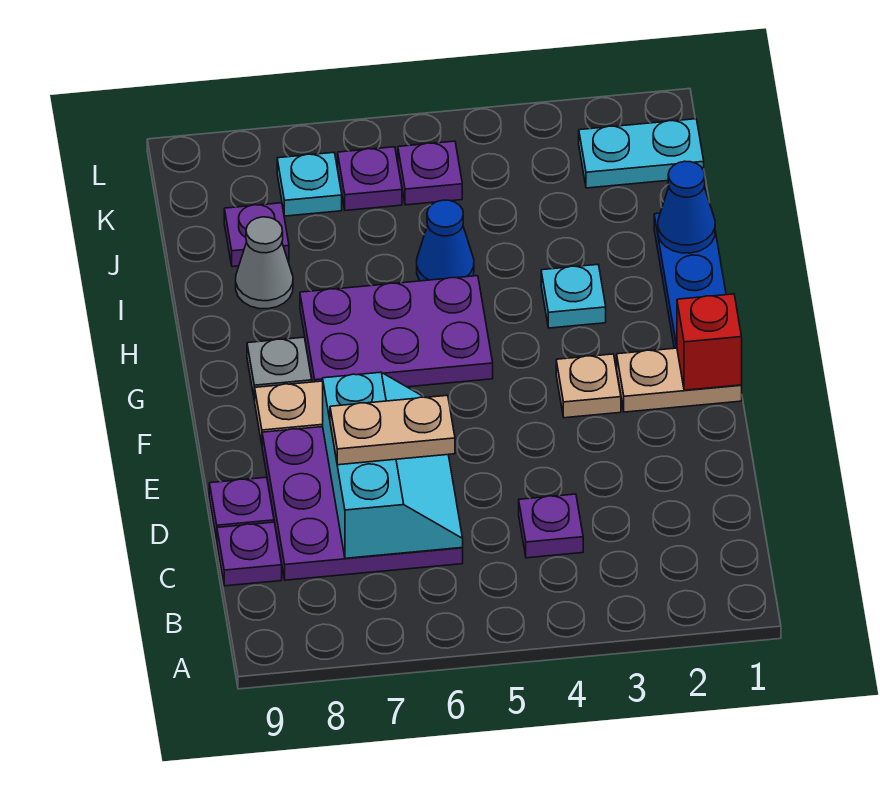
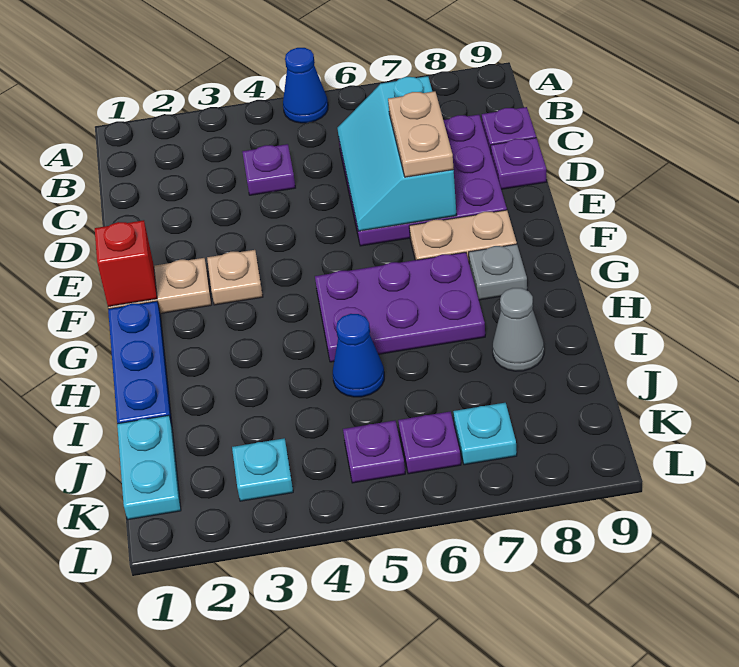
tan 1x2 plate [330,395,455,465] -> tan 1x2 plate turned to [388,91,454,177]
cyan 1x1 plate [541,265,606,328] -> cyan 1x1 plate moved to [232,438,293,501]
blue 1x1 cone [658,161,715,253] -> blue 1x1 cone moved to [283,48,328,123]
purple 1x1 plate [224,203,289,267] -> none
cyan 1x2 plate [579,119,704,188] -> cyan 1x2 plate turned to [117,415,181,520]

